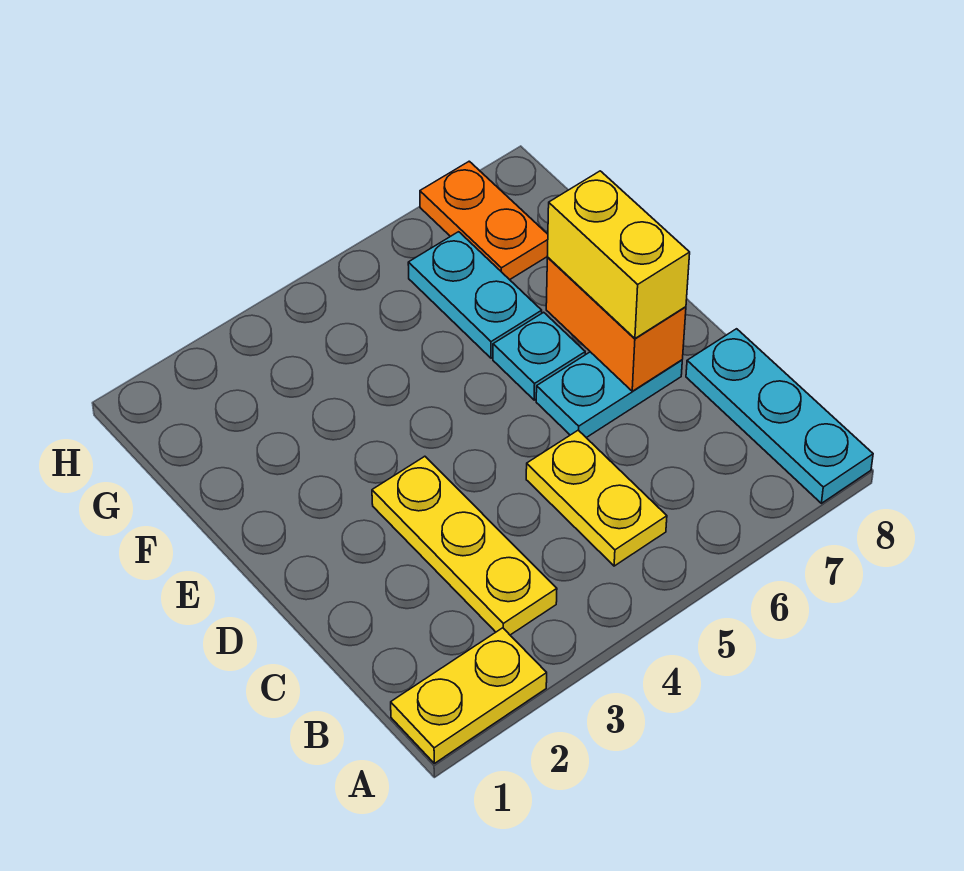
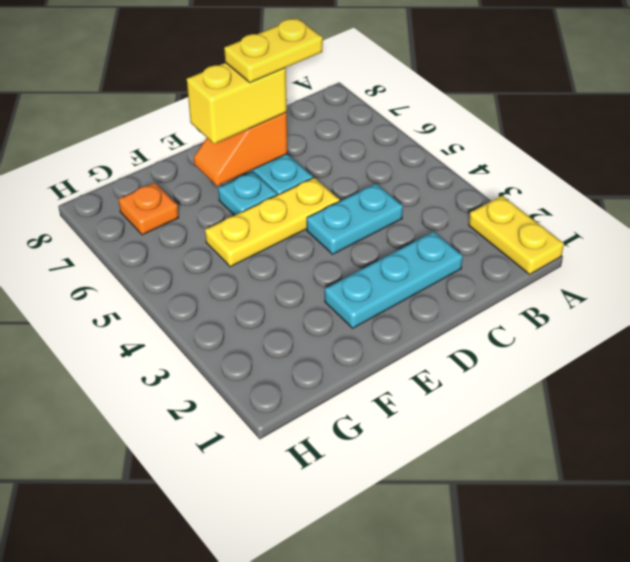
cyan 1x3 plate [686,329,873,503] -> cyan 1x3 plate moved to [325,232,463,328]
yellow 1x3 plate [372,456,557,635] -> yellow 1x3 plate moved to [205,178,340,267]
yellow 1x2 plate [526,430,667,566] -> yellow 1x2 plate moved to [224,18,323,83]
orange 1x2 brick [546,258,686,391] -> orange 1x2 slope [194,113,287,186]
cyan 1x2 plate [408,232,542,358] -> cyan 1x2 plate moved to [307,184,403,254]
orange 1x2 plate [420,161,548,280] -> orange 1x1 plate [119,183,179,235]

